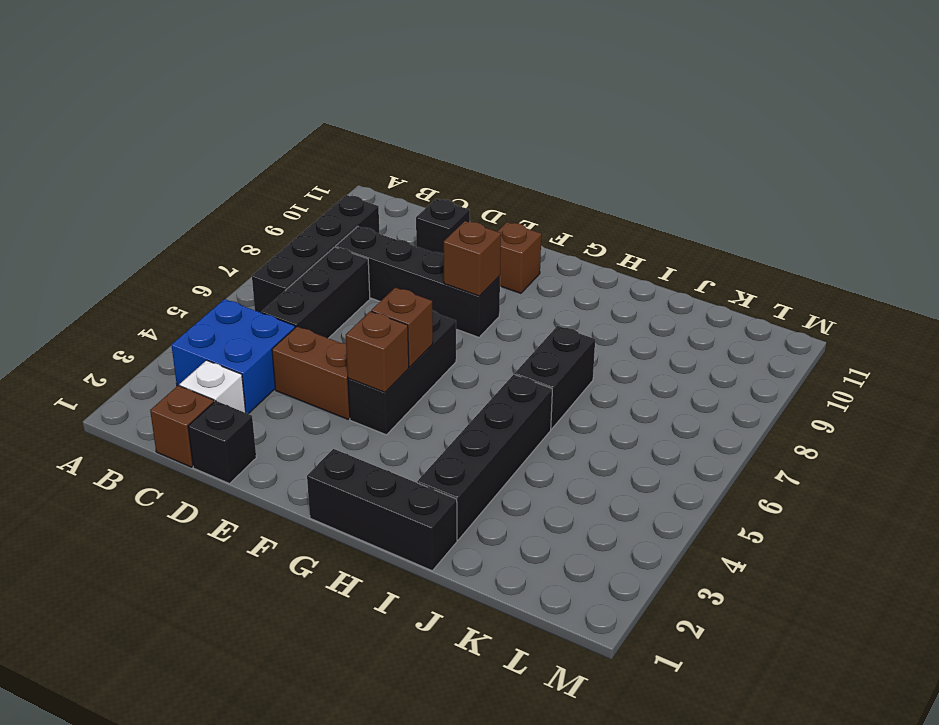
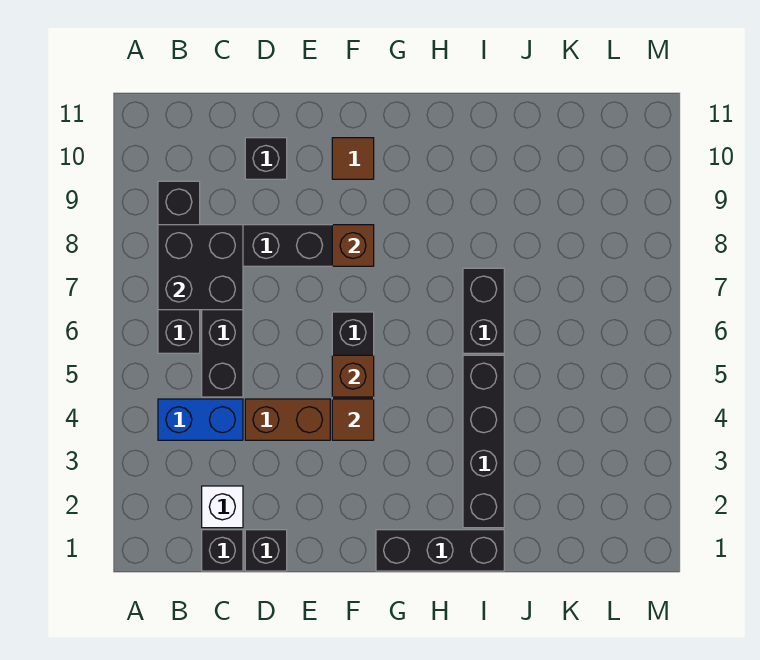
blue 2x2 brick [172,299,295,414] -> blue 1x2 brick [158,399,243,440]
none -> black 2x2 brick [158,225,243,310]
brown 1x1 brick [150,385,214,467] -> black 1x1 brick [202,530,243,571]
brown 1x1 brick [346,311,409,392] -> brown 1x1 tile [332,399,374,440]
brown 1x1 brick [497,222,541,293] -> brown 1x1 tile [332,138,374,179]

